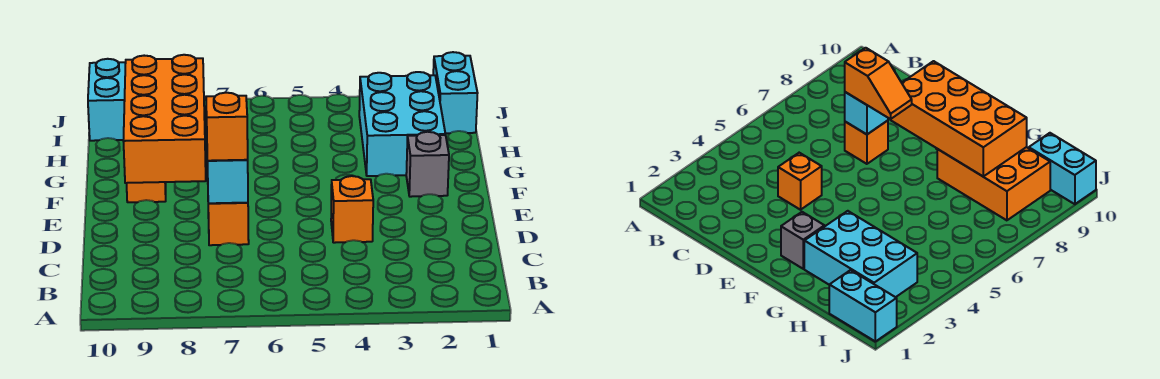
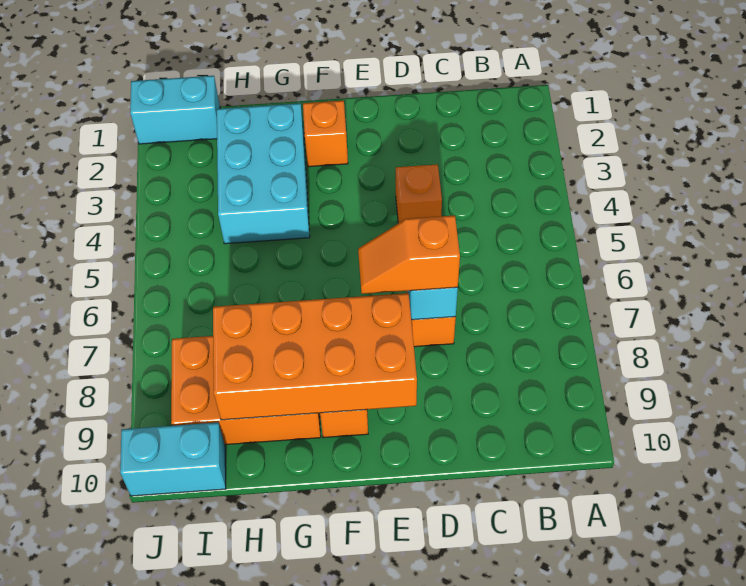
grey 1x1 brick [406,132,449,197] -> orange 1x1 brick [303,101,348,167]
cyan 2x3 brick [359,72,445,176] -> cyan 2x3 brick turned to [217,103,310,244]

